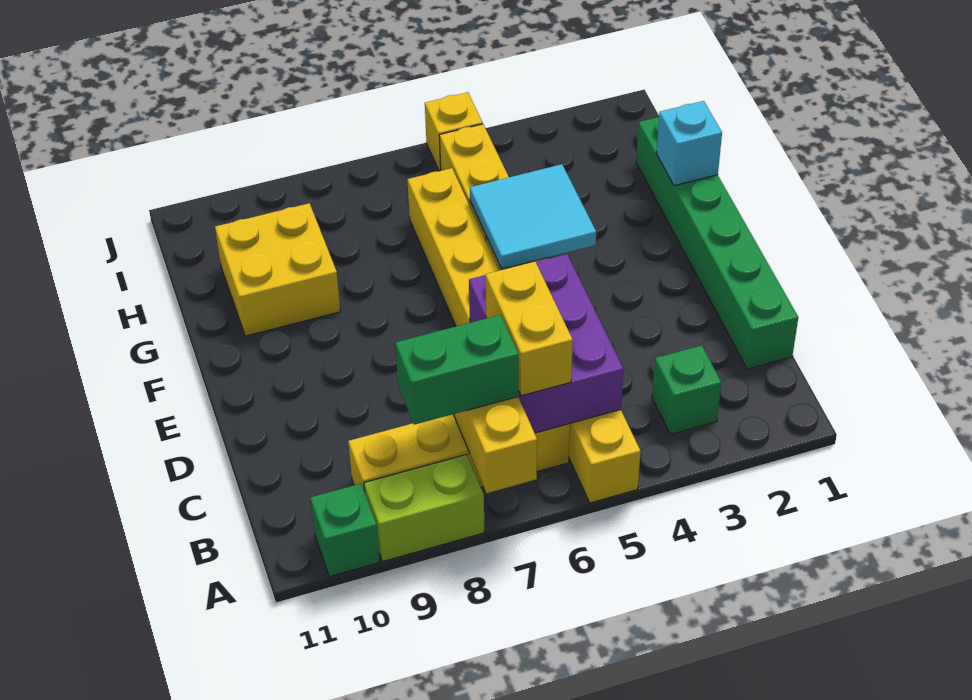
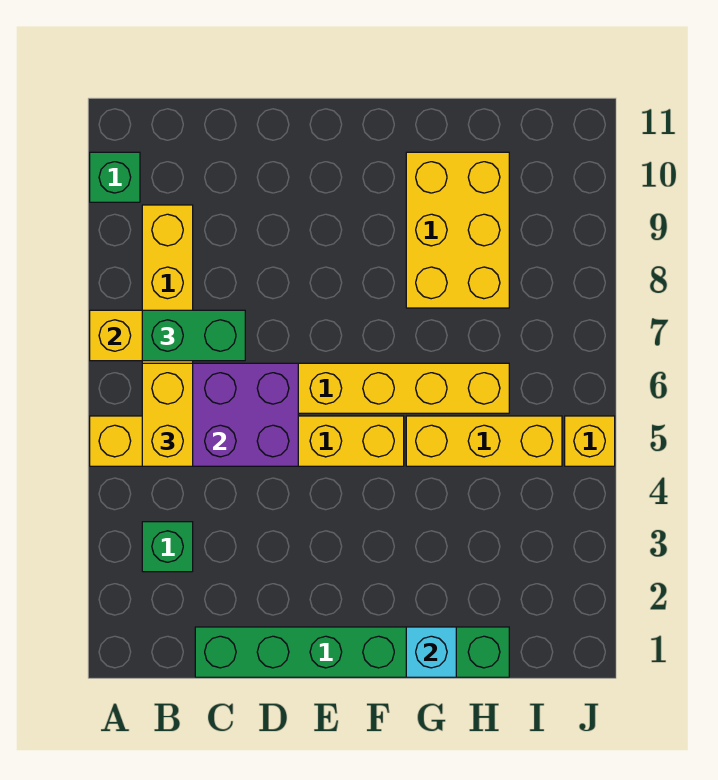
lime 1x2 brick [364,454,485,562] -> none
yellow 1x2 brick [485,262,573,396] -> yellow 1x2 brick turned to [142,363,193,466]
green 1x2 brick [395,315,519,425] -> green 1x2 brick turned to [142,310,245,361]
cyan 2x2 tile [470,164,596,269] -> none
yellow 2x2 brick [215,203,340,336] -> yellow 2x3 brick [406,152,509,308]

